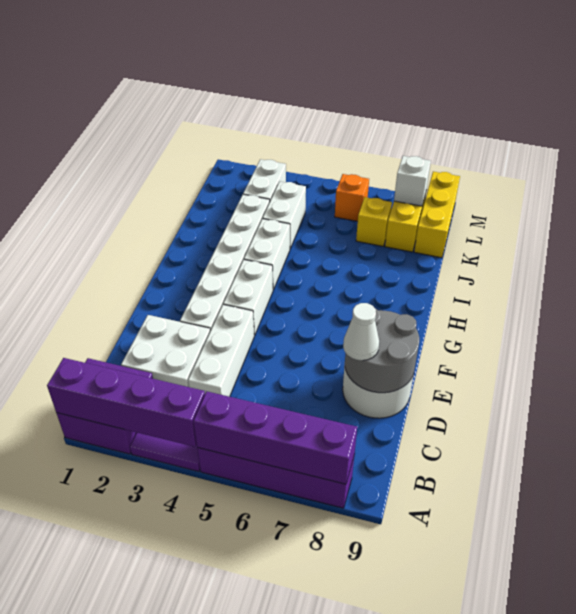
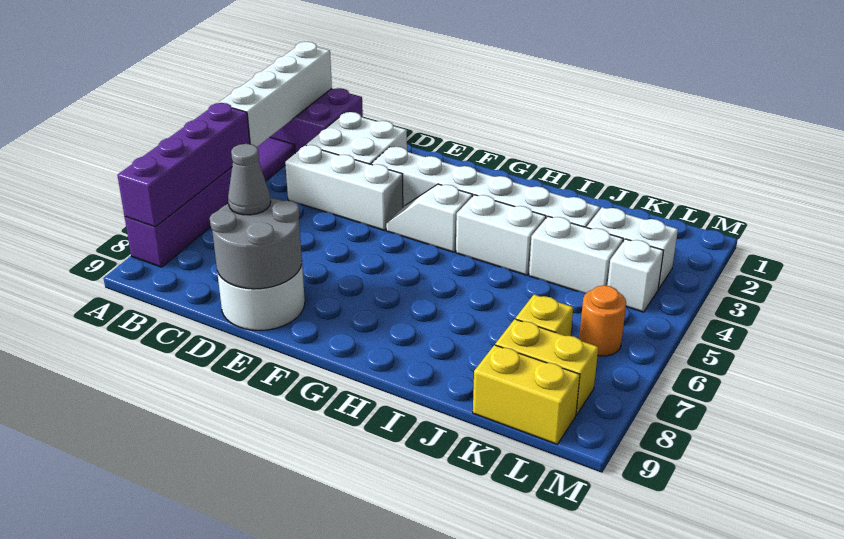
purple 1x4 brick [47,358,205,447] -> white 1x4 brick [218,42,332,147]
white 1x1 cone [343,303,379,361] -> grey 1x1 cone [228,144,271,215]
white 1x2 brick [223,260,273,335] -> white 1x2 slope [386,184,473,252]
yellow 1x3 brick [414,172,460,258] -> yellow 1x2 brick [473,345,580,444]
orange 1x1 brick [335,174,369,221] -> orange 1x1 round brick [579,285,626,356]
white 1x1 brick [394,156,431,206] -> white 1x1 brick moved to [607,239,664,312]

